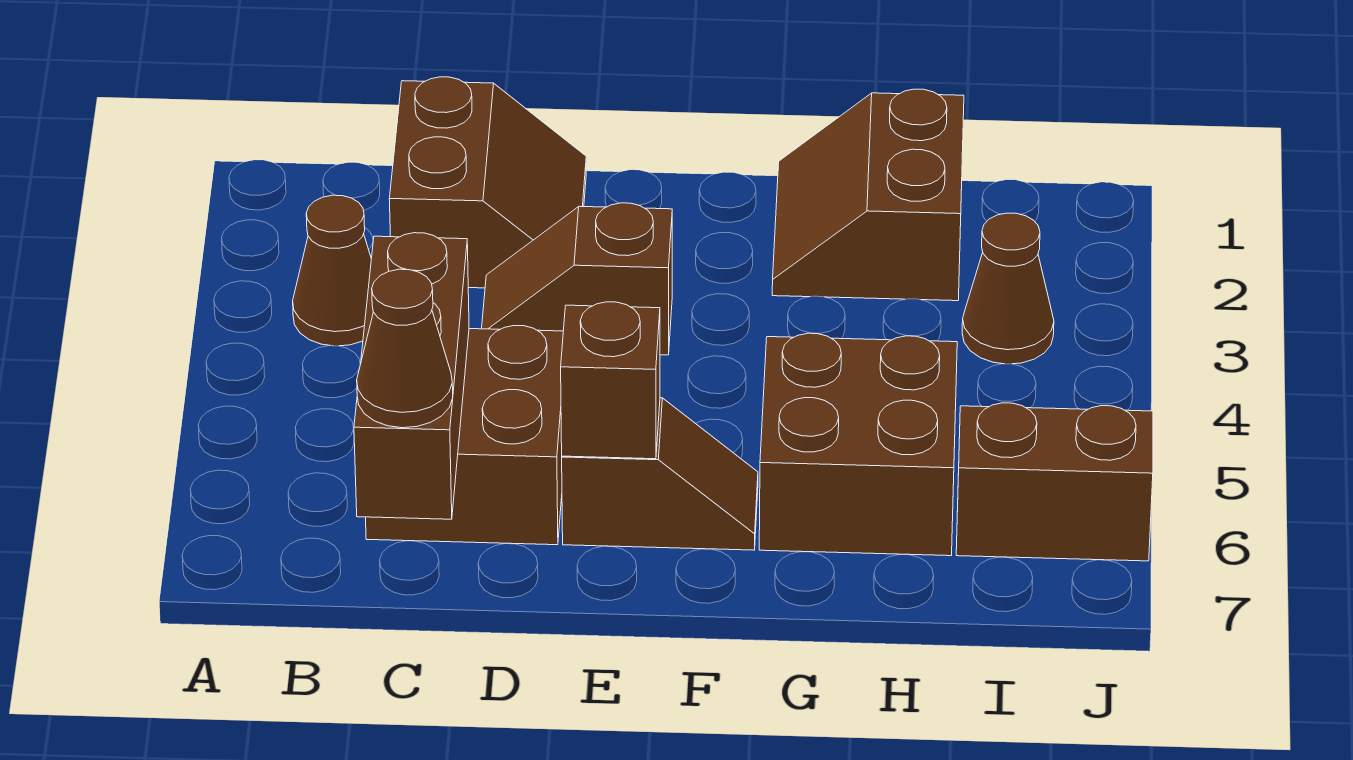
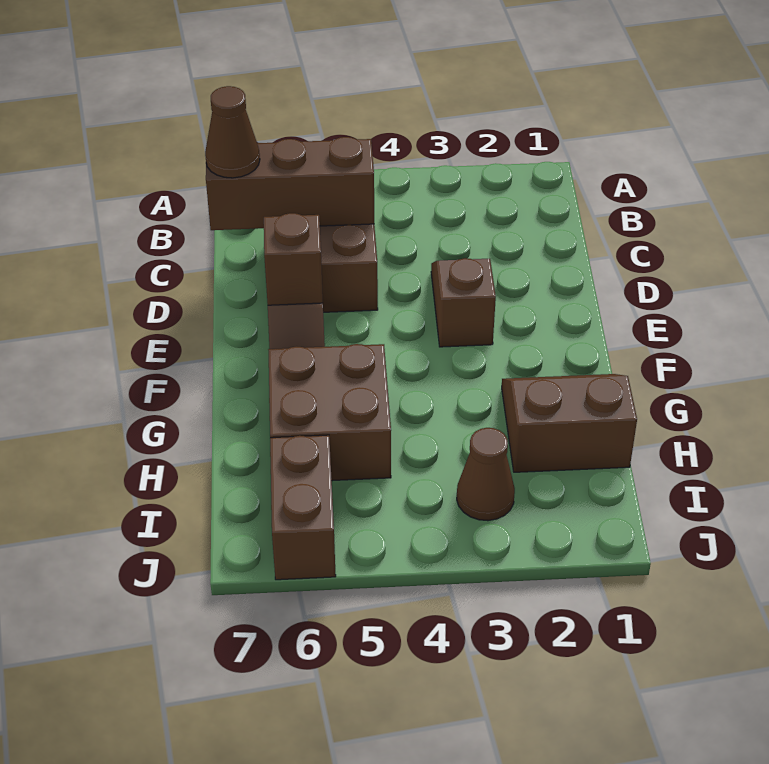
brown 1x1 cone [293,195,371,346] -> none
brown 2x2 slope [389,77,586,288] -> none

